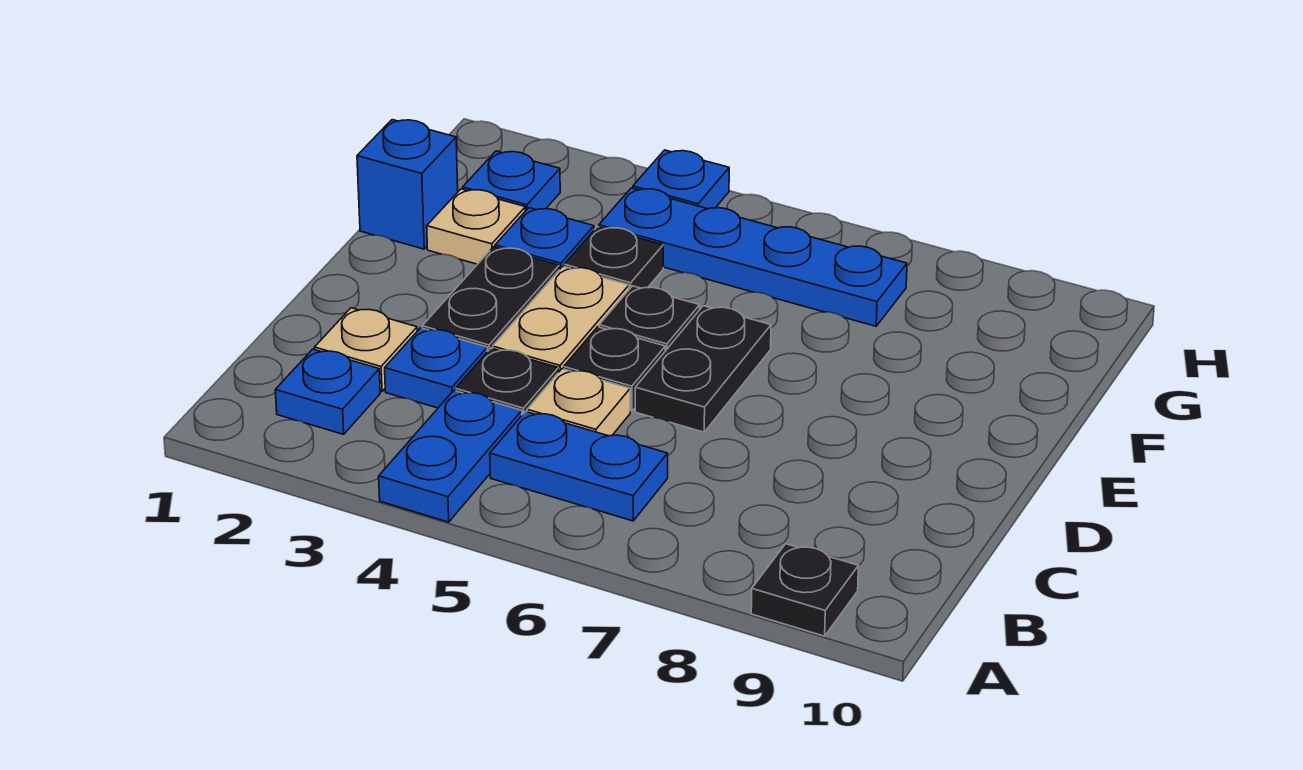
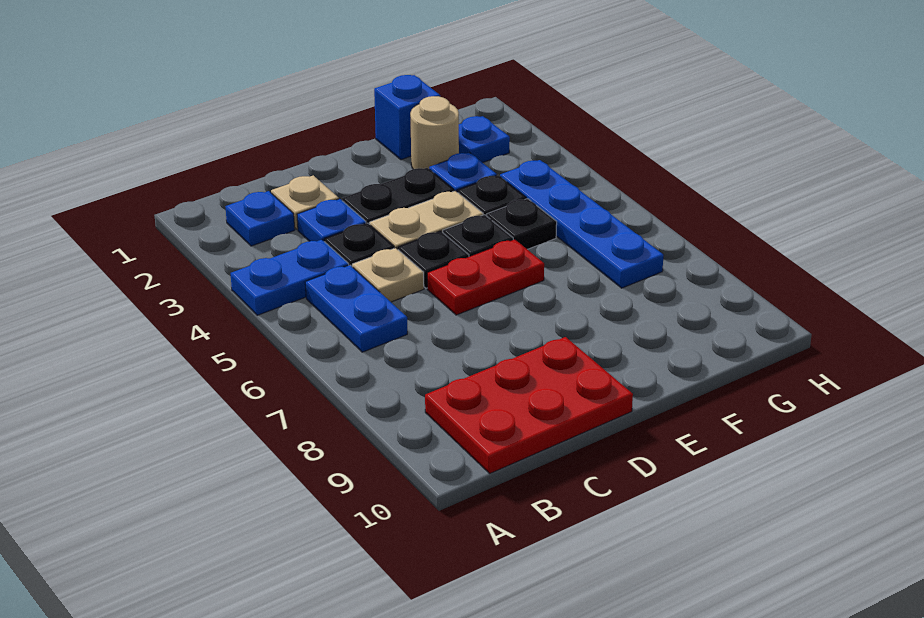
black 1x1 plate [751,544,858,636] -> black 1x1 plate moved to [487,199,557,249]
none -> red 2x3 plate [425,337,633,473]
black 1x2 plate [635,306,771,432] -> red 1x2 plate [427,239,544,315]
tan 1x1 plate [427,189,525,264] -> tan 1x1 round brick [410,96,459,169]
blue 1x1 plate [633,150,729,209] -> none

